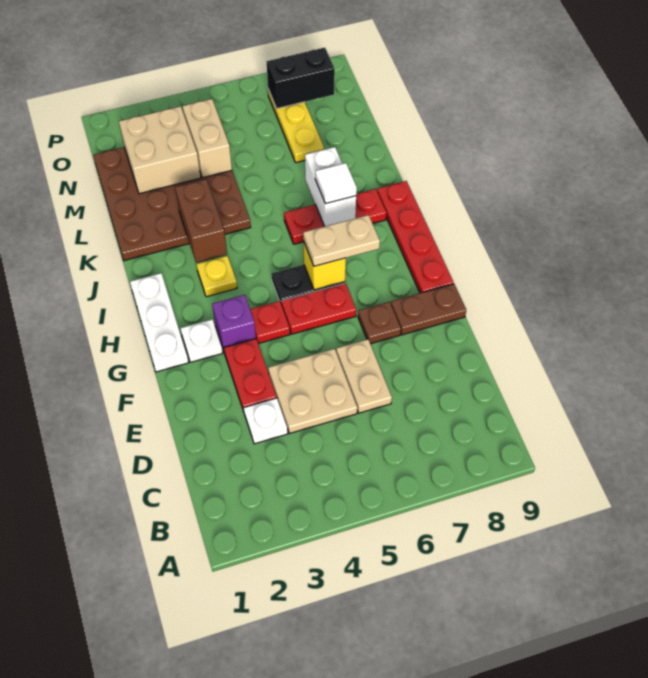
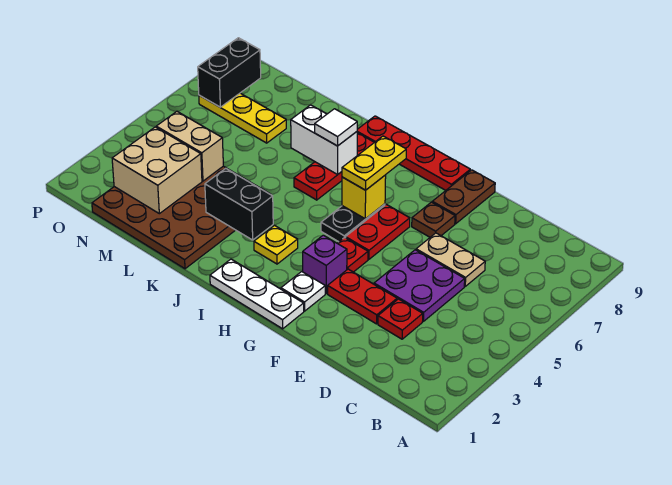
white 1x1 plate [244,398,288,444] -> red 1x1 plate [378,299,423,339]
tan 2x2 plate [268,349,357,433] -> purple 2x2 plate [374,250,465,321]
tan 1x2 plate [303,215,380,266] -> yellow 1x2 plate [342,136,406,190]
brown 1x2 brick [175,179,227,262] -> black 1x2 brick [205,168,273,240]

